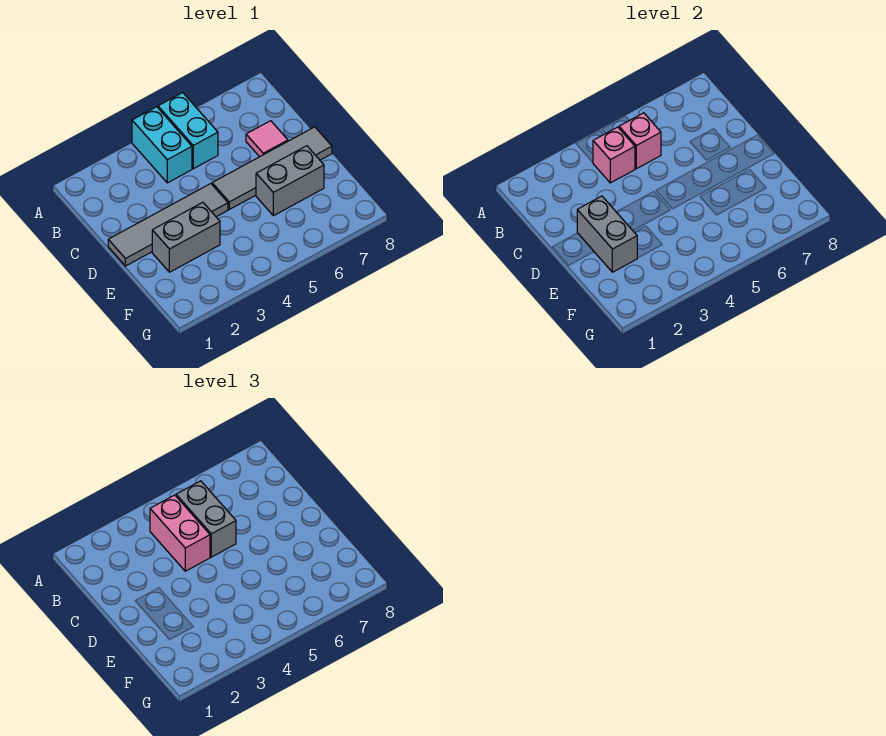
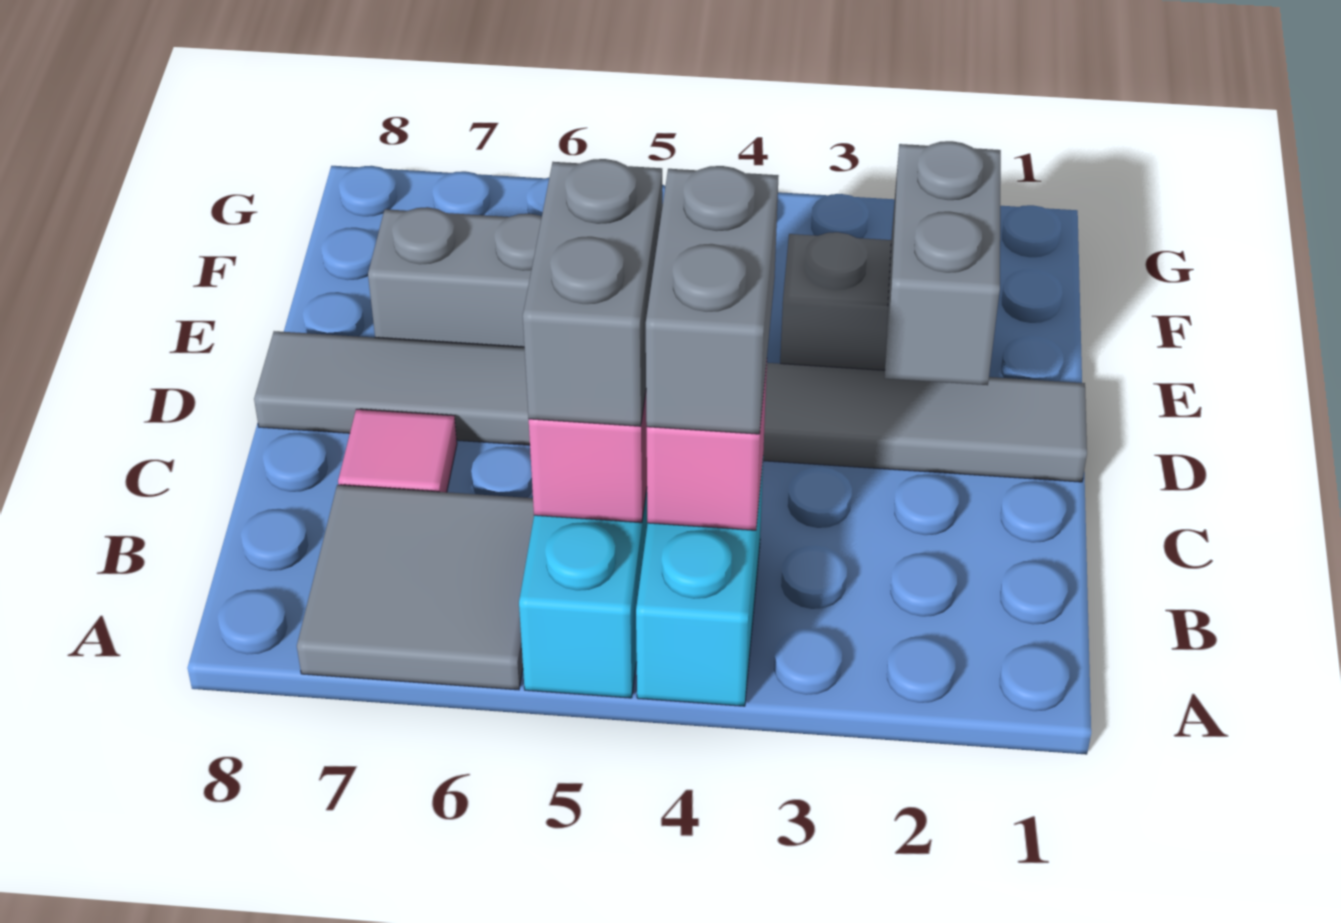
none -> grey 2x2 tile [297,485,534,690]
pink 1x2 brick [150,495,210,571] -> grey 1x2 brick [646,166,779,434]

